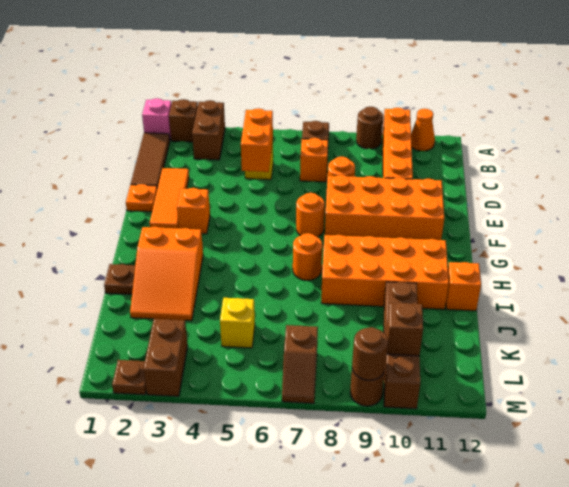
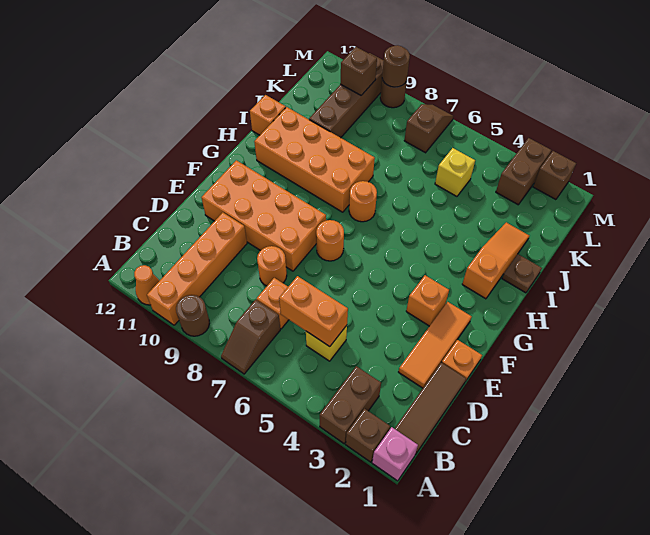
orange 1x2 brick [241,108,273,172] -> orange 1x2 brick turned to [279,276,348,347]
orange 2x3 slope [130,226,203,321] -> orange 1x3 slope [462,222,529,299]
brown 1x1 plate [112,360,146,395] -> brown 1x1 brick [533,151,576,200]

